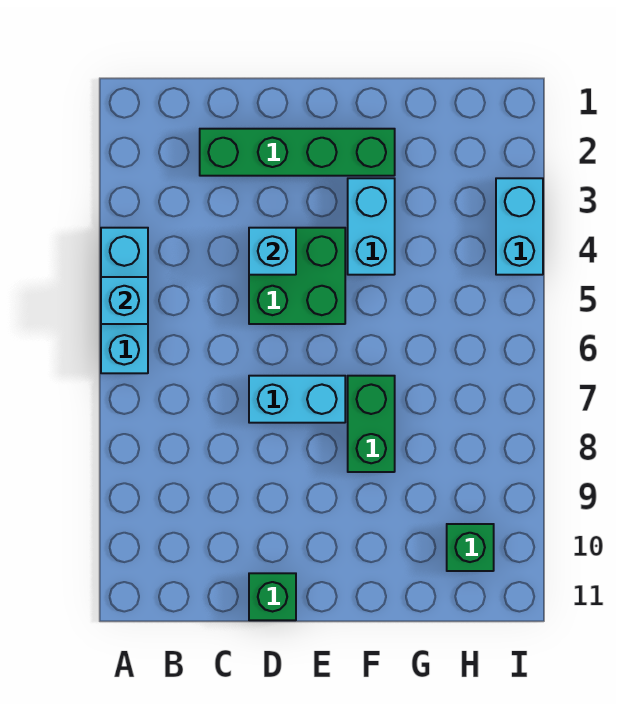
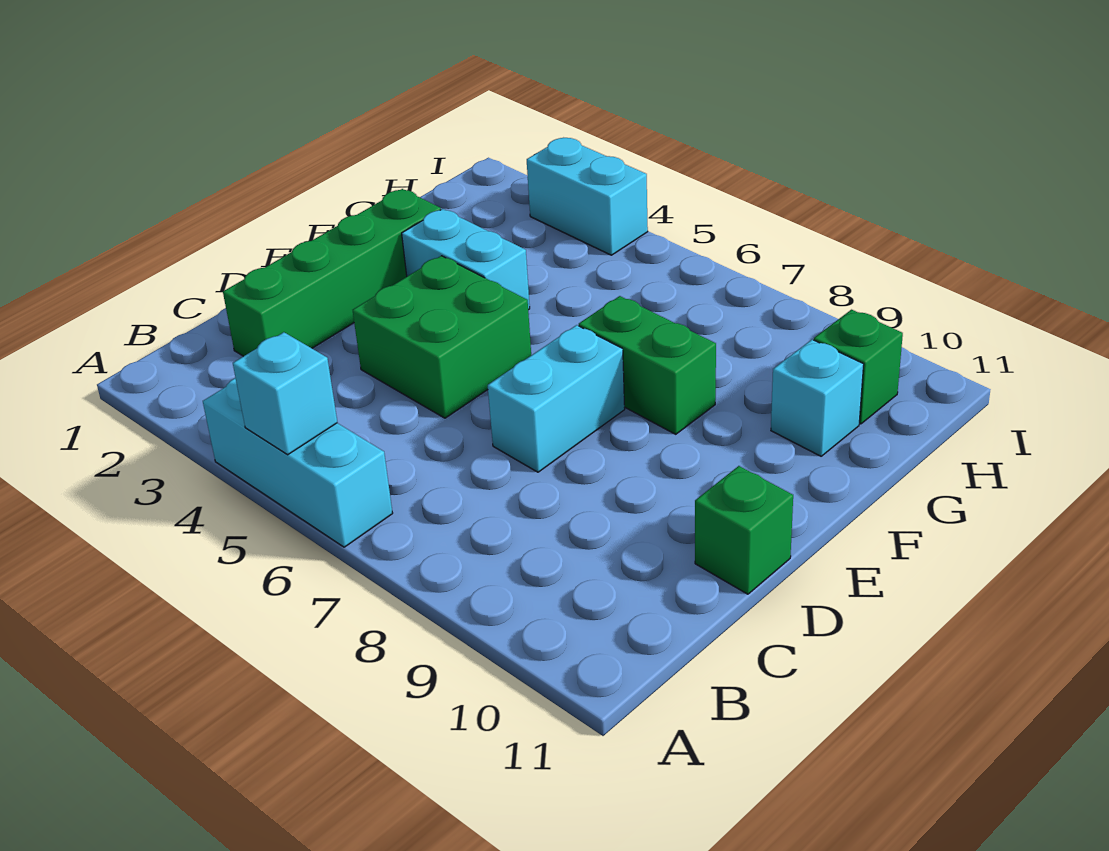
cyan 1x1 brick [249,228,296,275] -> cyan 1x1 brick moved to [771,340,864,456]

